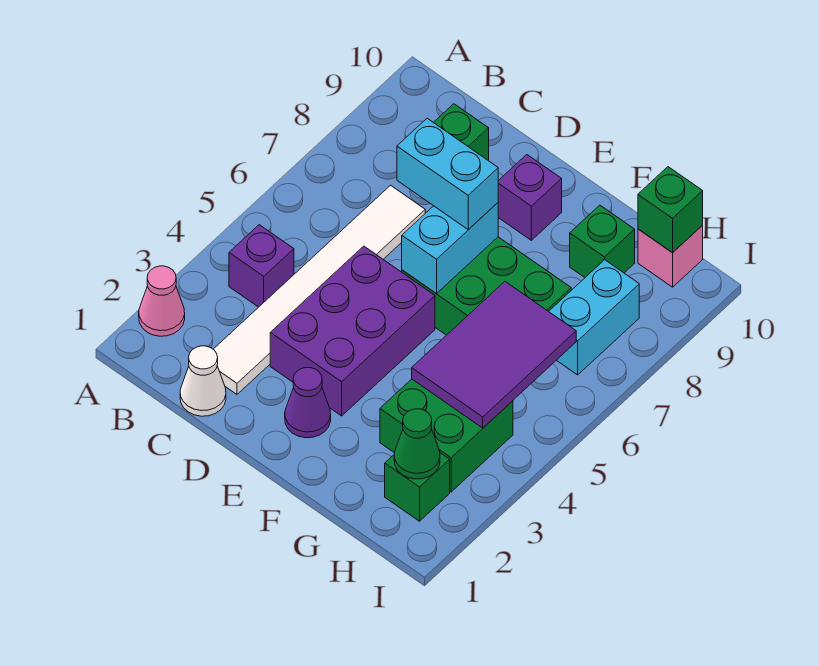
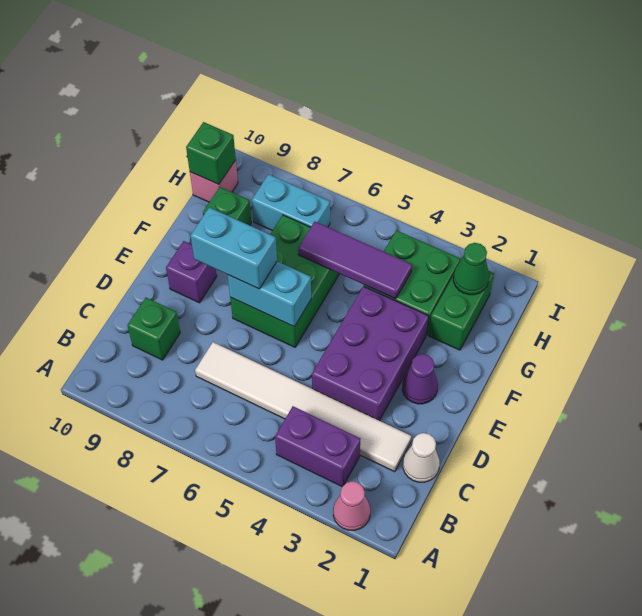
purple 1x1 brick [229,225,294,307] -> purple 1x2 brick [275,406,360,487]
purple 2x3 brick [270,246,435,416] -> purple 2x3 brick turned to [312,286,429,421]
cyan 1x2 brick [397,118,498,230] -> cyan 1x2 brick turned to [191,207,277,289]
purple 2x3 tile [412,282,576,428] -> purple 1x3 tile [298,222,412,299]
green 1x1 brick [385,453,450,521] -> green 1x2 brick [428,271,494,350]

